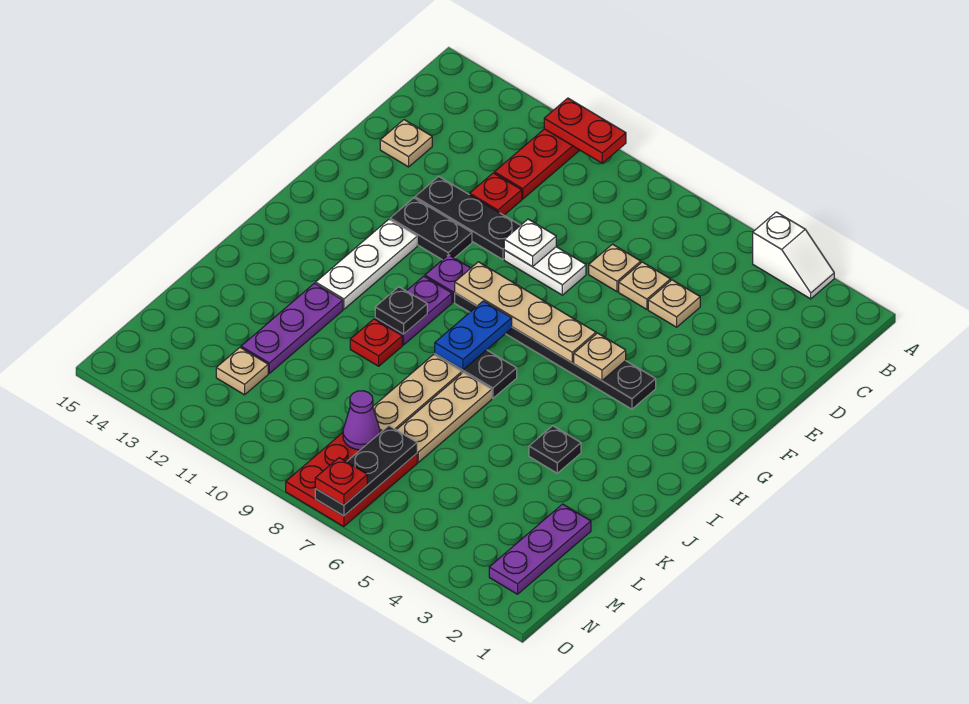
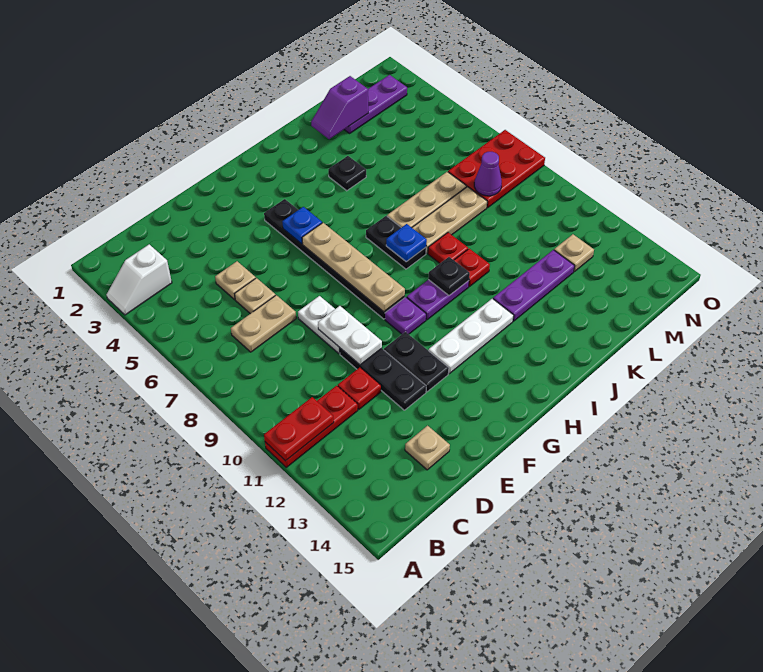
white 1x2 slope [753,212,834,299] -> white 1x2 slope turned to [106,244,172,315]
red 1x2 plate [544,98,626,163] -> red 1x2 plate turned to [264,397,334,461]
tan 1x1 plate [589,244,641,292] -> tan 1x2 plate [231,295,296,352]
white 1x1 plate [504,219,556,267] -> white 1x2 plate [318,306,382,365]
tan 1x1 plate [574,333,626,381] -> blue 1x1 plate [282,207,322,244]
blue 1x2 plate [435,301,512,370] -> blue 1x1 plate [386,224,427,262]
none -> purple 1x2 slope [311,76,368,139]
black 1x3 plate [315,426,417,516] -> none
red 1x1 plate [315,458,367,505] -> red 1x1 plate moved to [428,232,468,263]

